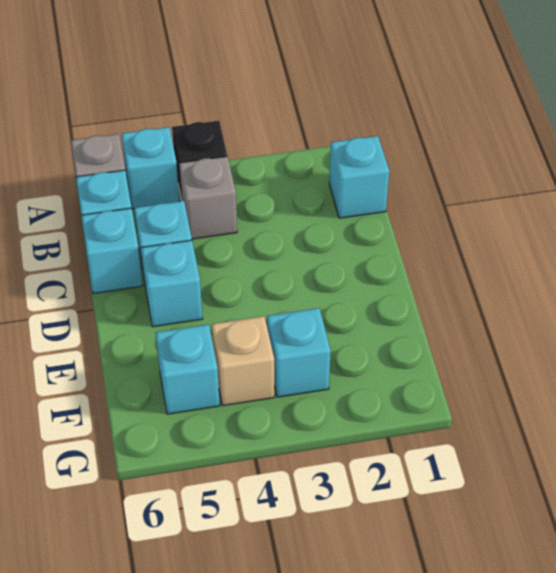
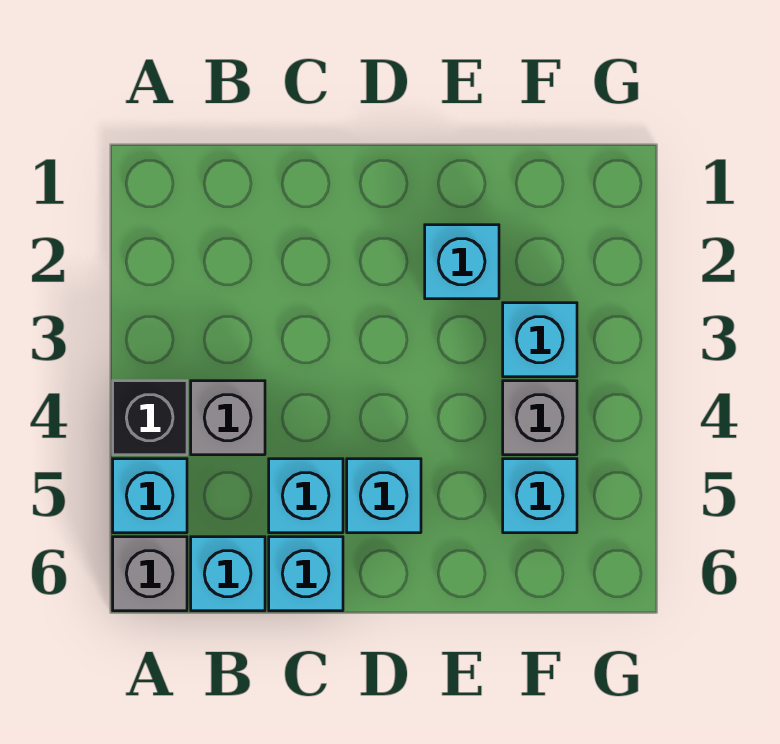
cyan 1x1 brick [329,136,389,218] -> cyan 1x1 brick moved to [425,225,499,299]
tan 1x1 brick [212,316,274,406] -> grey 1x1 brick [503,381,577,455]

